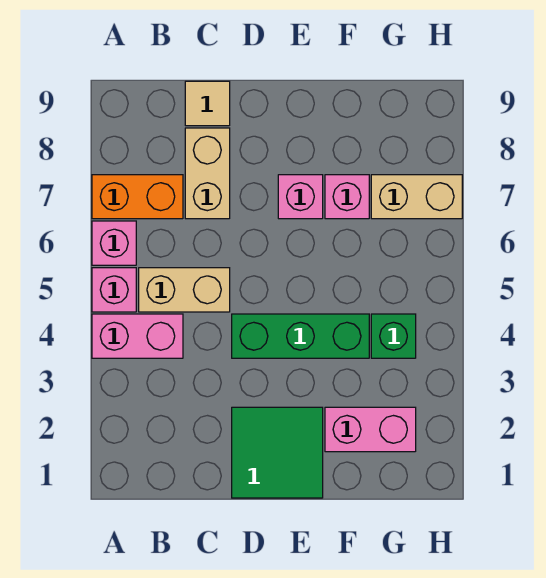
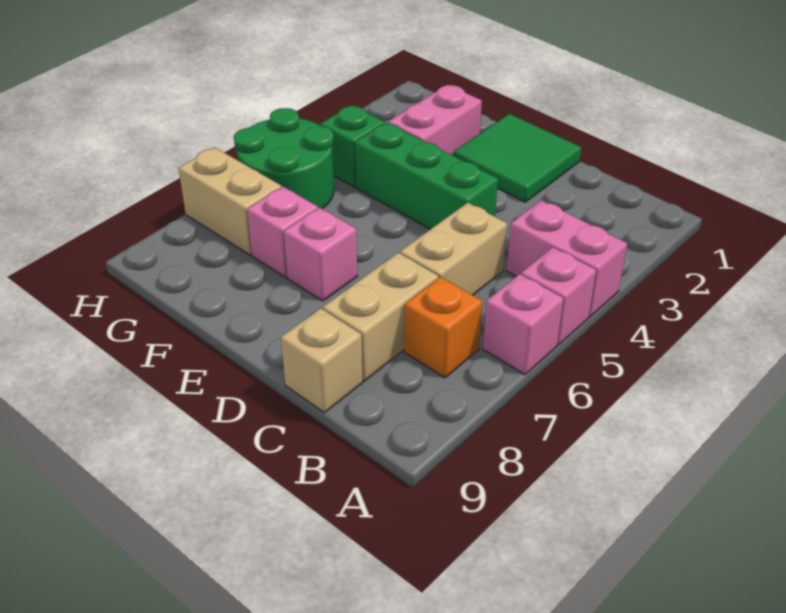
orange 1x2 brick [92,175,183,219] -> orange 1x1 brick [404,277,482,378]
tan 1x2 brick [139,268,230,312] -> tan 1x2 brick turned to [400,203,507,295]
tan 1x1 tile [185,81,230,126] -> tan 1x1 brick [281,308,363,413]
pink 1x2 brick [325,407,416,452] -> pink 1x2 brick turned to [388,85,482,156]
none -> green 2x2 round brick [234,108,334,209]

